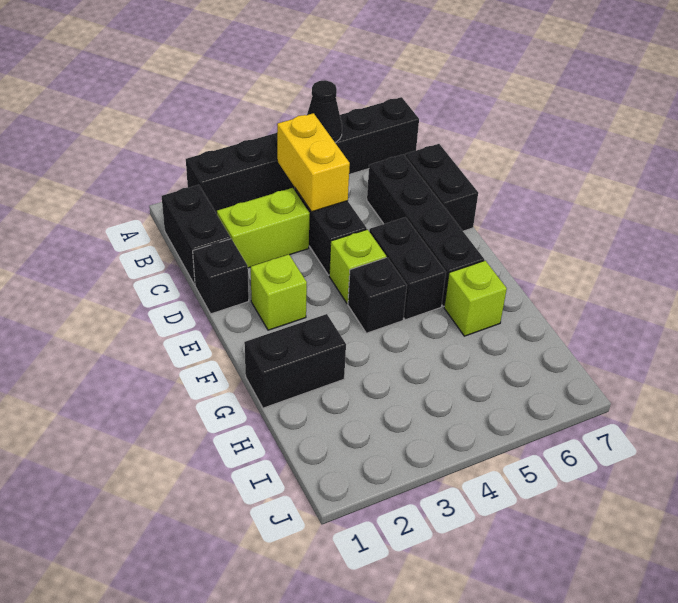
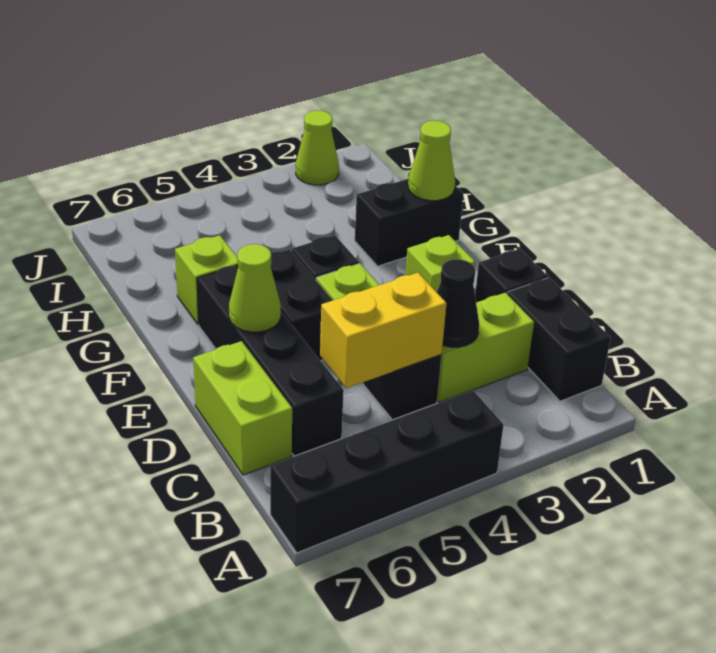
black 1x6 brick [186,97,419,214] -> black 1x4 brick [270,391,503,553]
black 1x1 cone [307,80,342,142] -> black 1x1 cone moved to [437,259,479,347]
yellow 1x2 brick [277,113,350,212] -> yellow 1x2 brick turned to [320,273,447,388]
black 1x2 brick [405,144,478,231] -> lime 1x2 brick [193,341,292,475]
none -> lime 1x1 cone [229,244,281,332]
none -> lime 1x1 cone [408,121,455,201]
none -> lime 1x1 cone [296,111,339,185]

